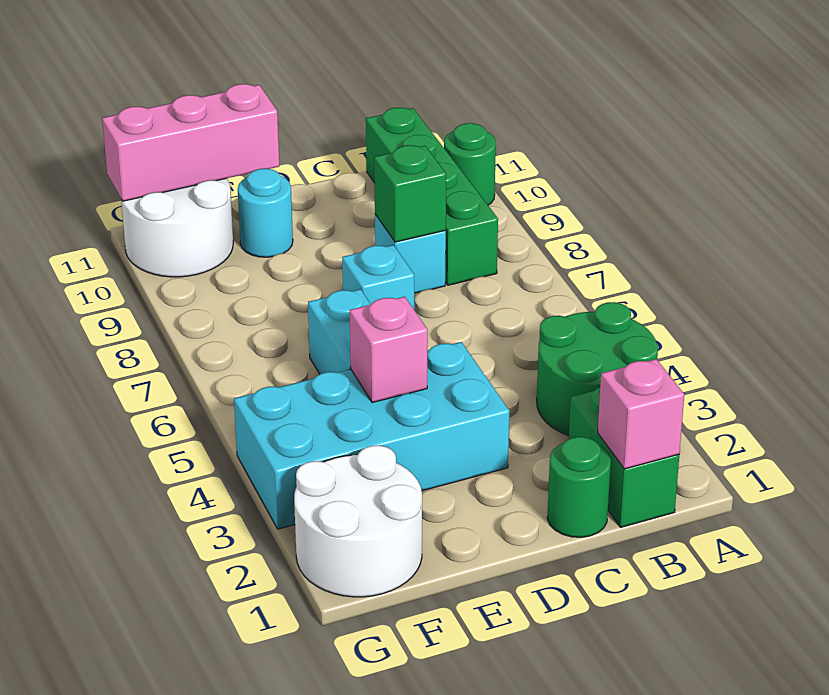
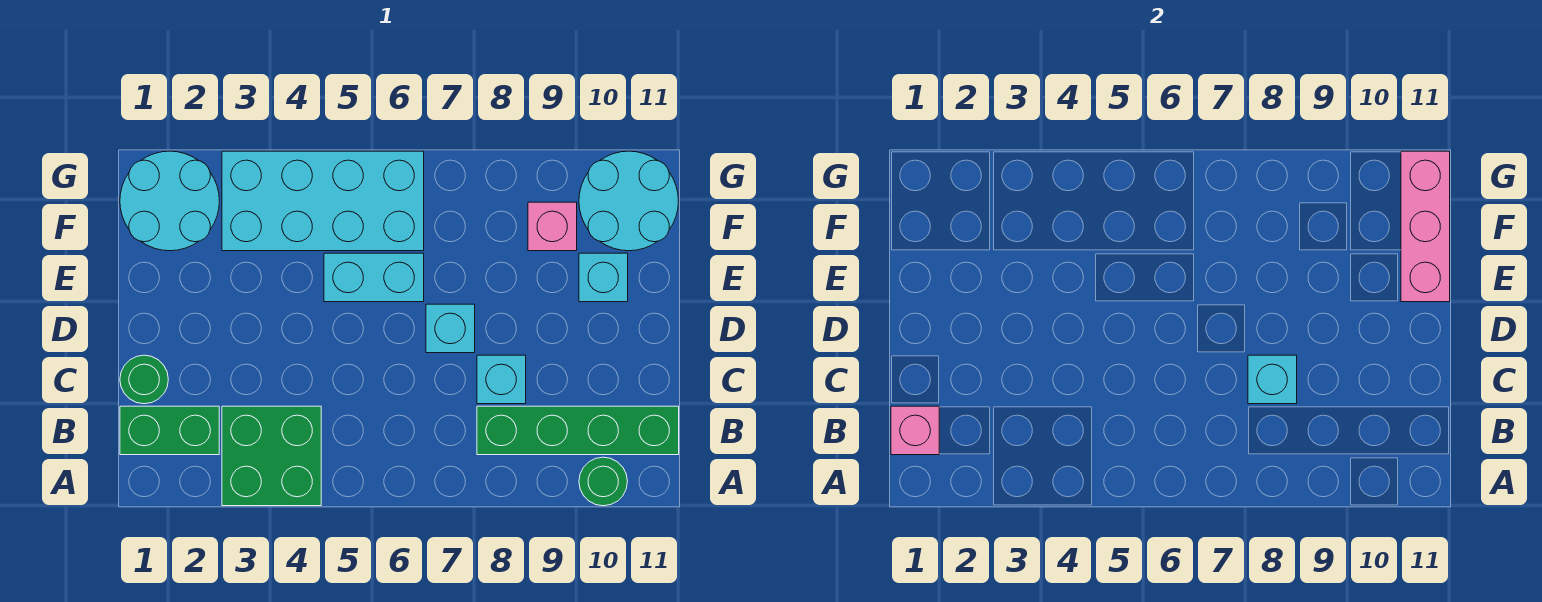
green 2x2 round brick [537,302,658,436] -> green 2x2 brick [222,406,321,506]
green 1x1 brick [374,145,446,242] -> cyan 1x1 brick [1248,355,1297,404]
cyan 2x4 brick [234,342,510,529] -> cyan 2x4 brick turned to [222,151,424,251]
pink 1x1 brick [350,297,428,403] -> pink 1x1 brick moved to [528,202,577,251]
cyan 1x1 round brick [238,169,293,257] -> cyan 1x1 brick [579,253,628,302]
white 2x2 round brick [294,445,422,597] -> cyan 2x2 round brick [120,151,219,251]
white 2x2 round brick [121,178,233,277] -> cyan 2x2 round brick [579,151,678,251]

